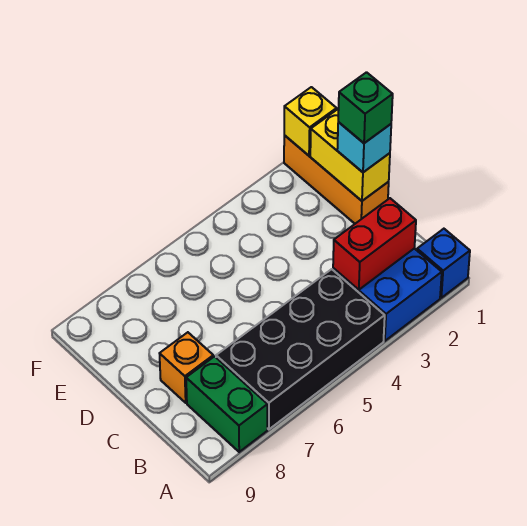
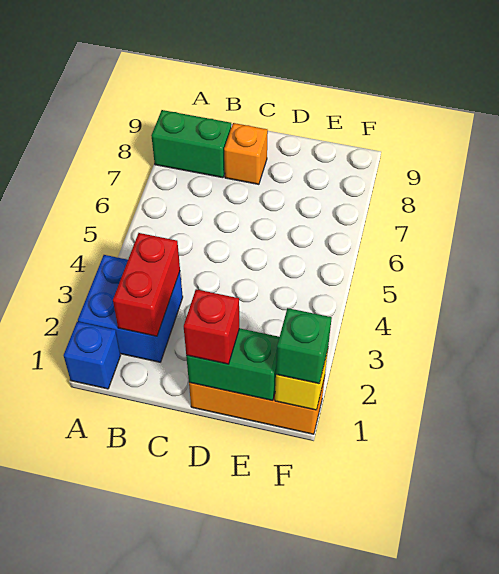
black 2x4 brick [216,269,385,429] -> none
yellow 1x2 brick [310,109,390,201] -> green 1x2 brick [186,328,279,401]
cyan 1x1 brick [337,122,391,172] -> red 1x1 brick [184,289,239,364]
green 1x1 brick [338,72,393,143] -> green 1x1 brick moved to [276,308,332,384]

